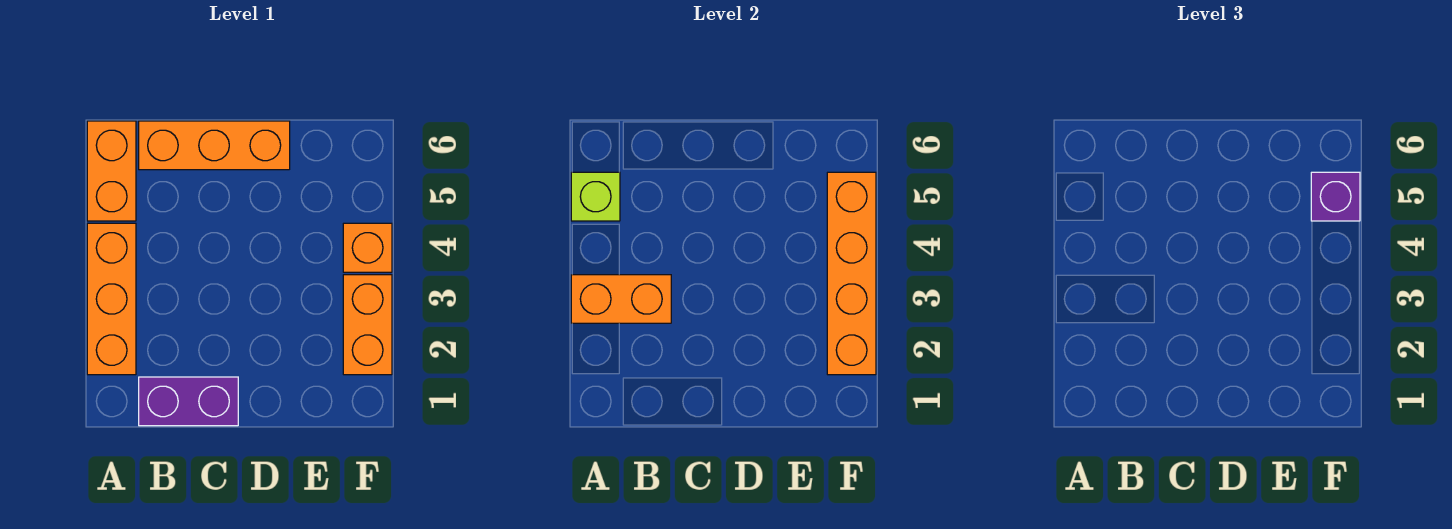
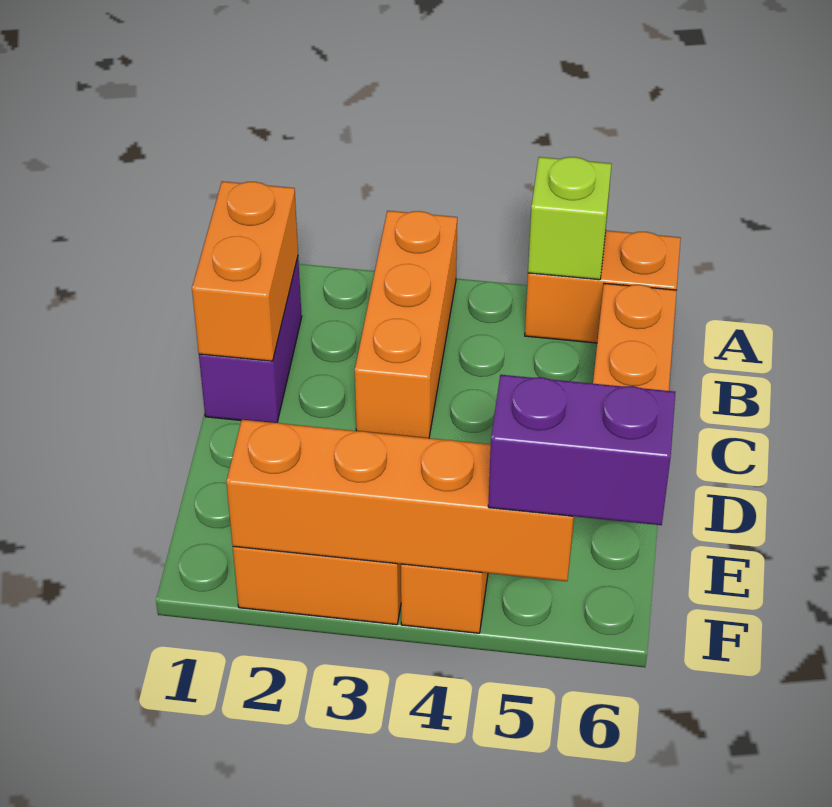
orange 1x3 brick [87,223,136,375] -> orange 1x3 brick turned to [355,211,457,438]
orange 1x2 brick [571,275,671,323] -> orange 1x2 brick moved to [192,181,298,361]
purple 1x1 brick [1311,172,1360,221] -> purple 1x2 brick [488,375,675,525]

